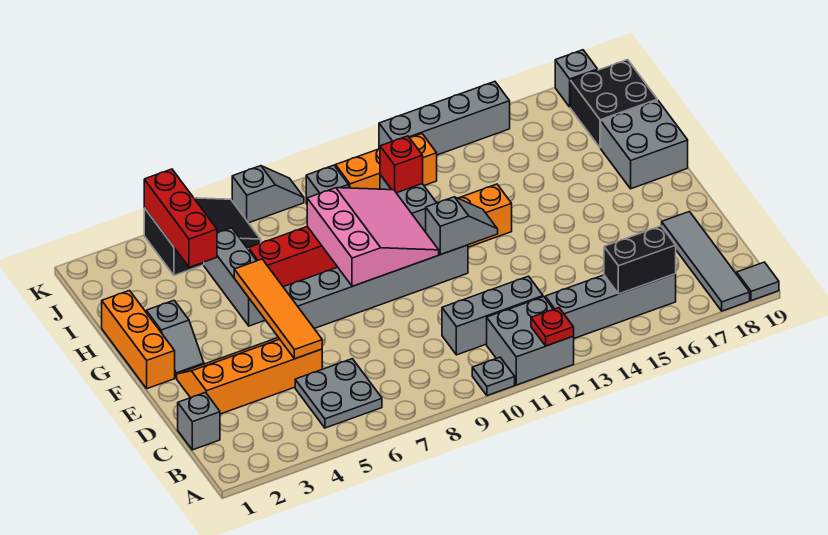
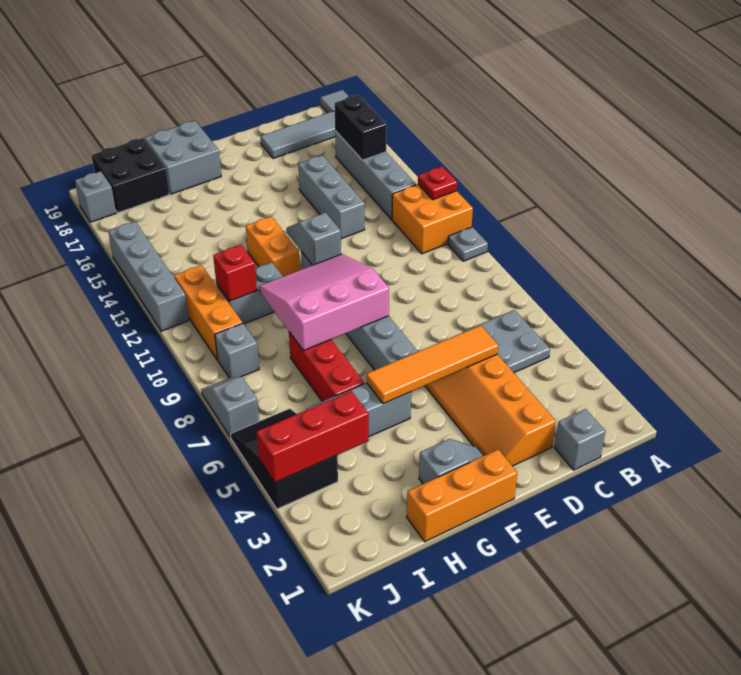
grey 2x2 brick [487,297,574,385] -> orange 2x2 brick [392,184,473,254]
grey 1x3 brick [442,276,543,355] -> grey 1x3 brick moved to [298,155,365,239]

